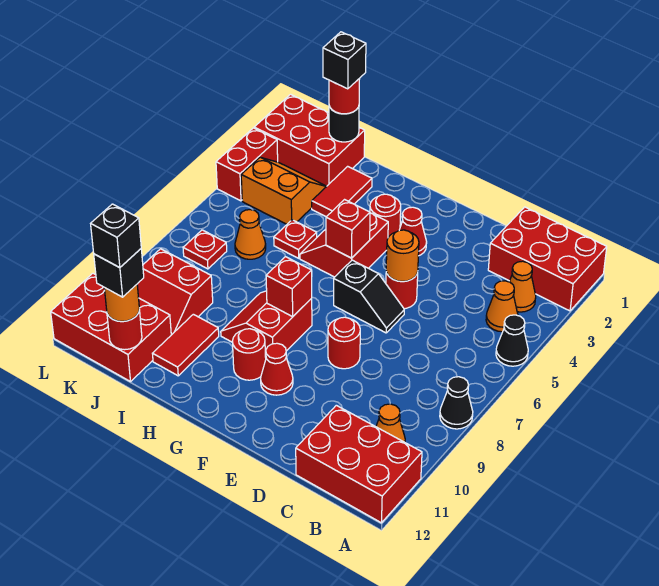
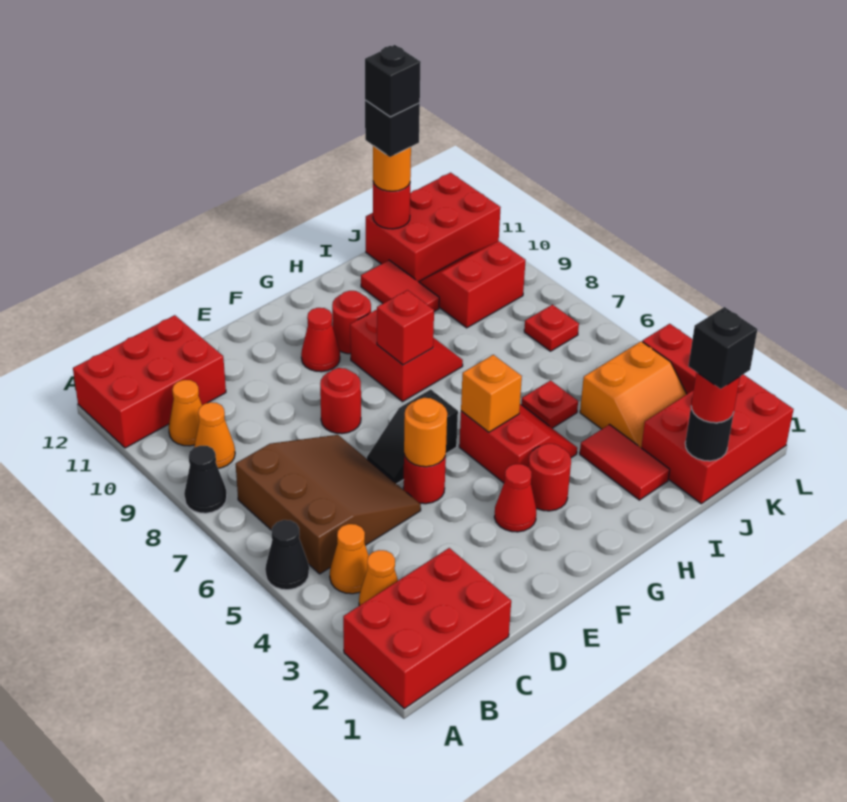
none -> brown 3x3 slope [236,435,421,574]
red 1x1 brick [326,200,370,258] -> orange 1x1 brick [461,355,522,432]
orange 1x1 cone [235,210,266,259] -> orange 1x1 cone moved to [194,402,235,468]

